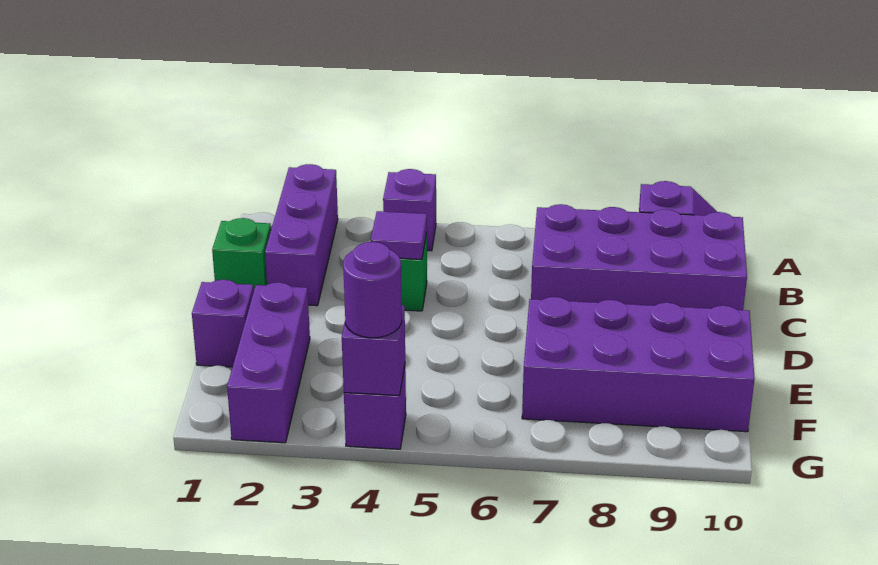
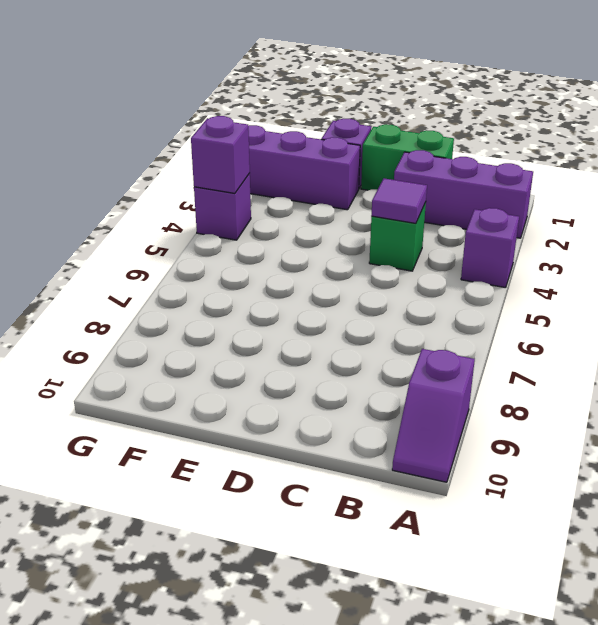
purple 2x4 brick [531,204,747,310] -> none
green 1x1 brick [212,218,271,290] -> green 1x2 brick [361,124,454,190]
purple 2x4 brick [522,297,755,432] -> none
purple 1x1 round brick [343,242,402,338] -> none

